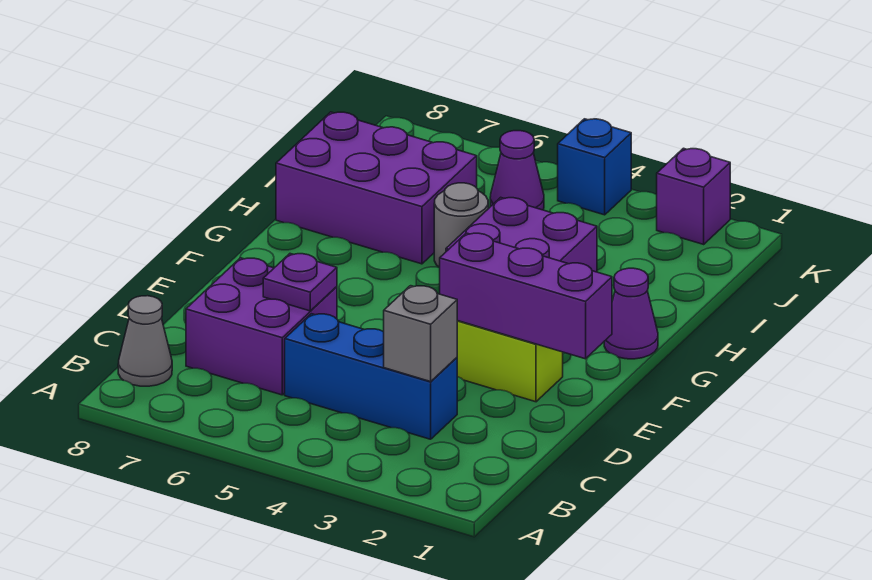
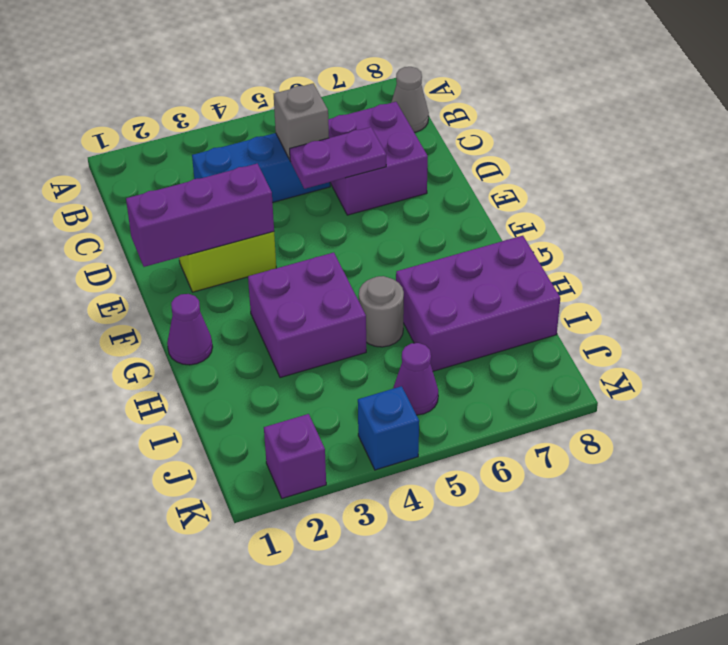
grey 1x1 brick [384,286,457,382] -> grey 1x1 brick moved to [274,83,329,159]
purple 1x1 plate [263,254,337,311] -> purple 1x2 plate [290,127,386,189]

